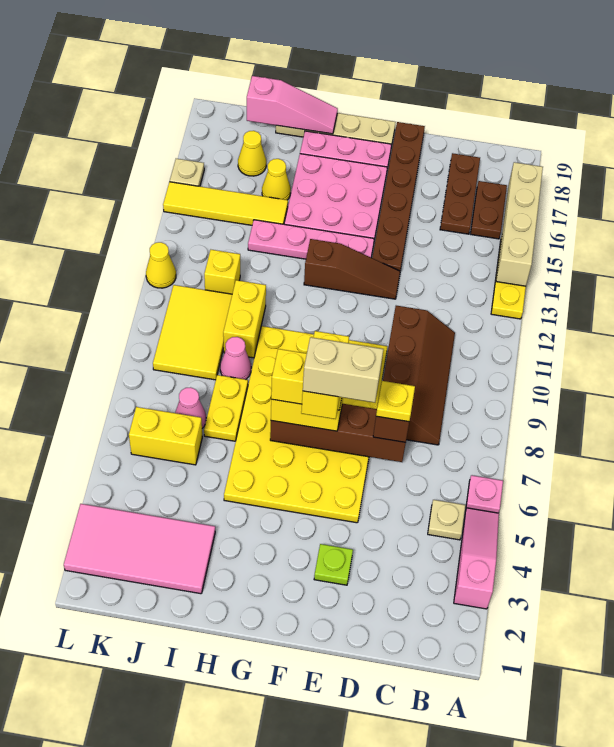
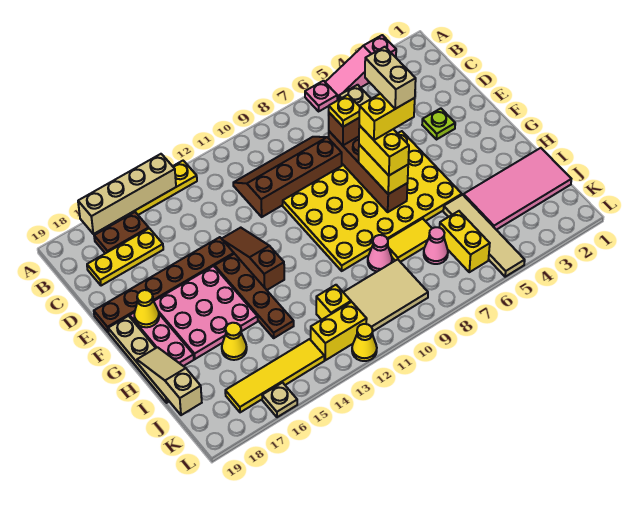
brown 1x3 plate [440,153,480,234] -> yellow 1x3 plate [87,228,163,286]
pink 1x4 plate [248,220,374,259] -> brown 1x4 plate [215,254,294,338]
pink 1x3 slope [247,76,338,134] -> tan 1x3 slope [137,347,202,415]
pink 2x4 tile [64,504,215,594] -> pink 2x4 tile turned to [464,148,571,230]
none -> tan 1x4 tile [443,195,525,277]
yellow 1x2 plate [204,375,248,441] -> yellow 1x2 tile [388,219,432,262]
yellow 1x2 brick [223,280,266,358] -> yellow 1x2 brick moved to [311,302,367,360]
yellow 1x4 tile [163,182,288,225] -> yellow 1x4 tile turned to [225,339,324,412]
yellow 2x3 tile [153,285,232,380] -> tan 2x3 tile [343,259,428,331]
yellow 1x1 cone [238,131,266,176] -> yellow 1x1 cone moved to [134,290,159,327]

